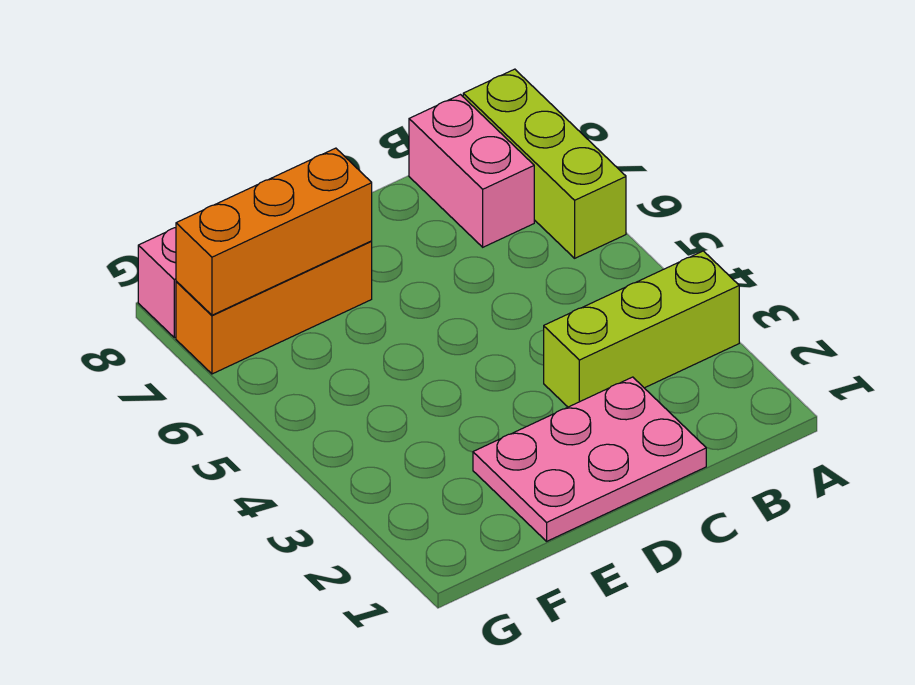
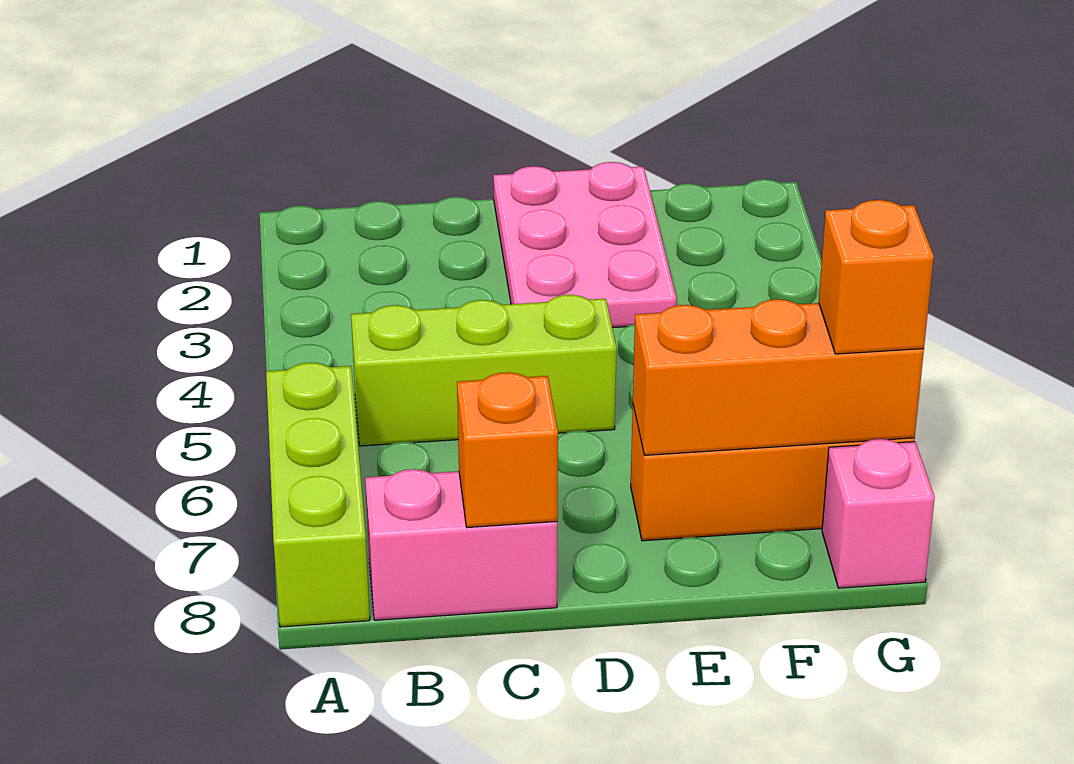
lime 1x3 brick [544,251,739,407] -> lime 1x3 brick moved to [351,295,616,446]
pink 1x2 brick [409,95,534,247] -> pink 1x2 brick turned to [365,469,557,620]
pink 2x3 plate [473,377,706,541] -> pink 2x3 plate turned to [493,162,676,328]
none -> orange 1x1 brick [457,372,558,528]
none -> orange 1x1 brick [819,200,934,354]

